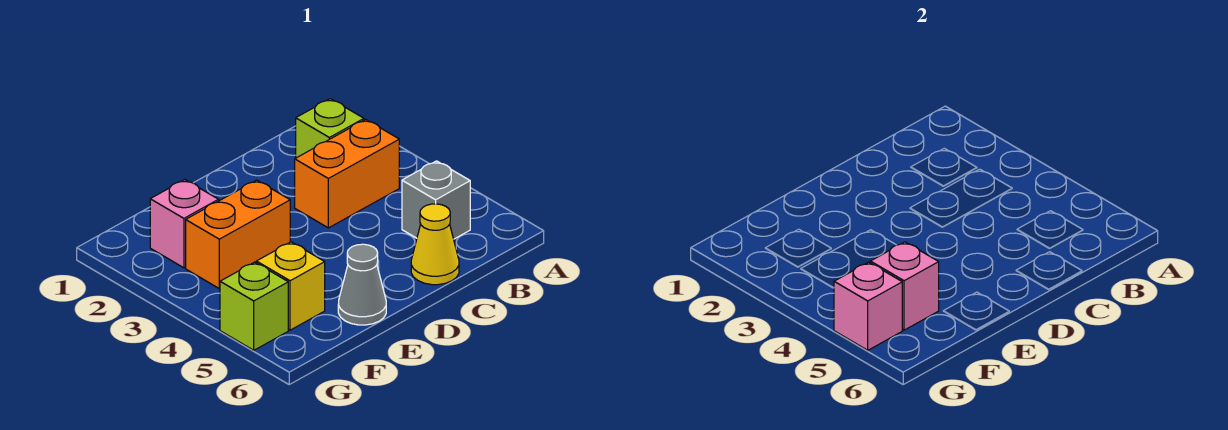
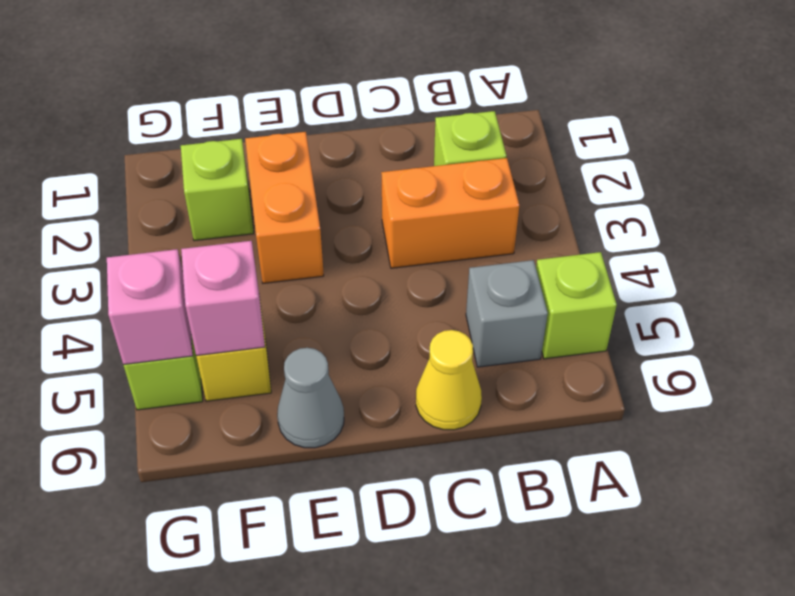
none -> lime 1x1 brick [536,252,617,359]
orange 1x2 brick [186,180,290,289] -> orange 1x2 brick turned to [245,132,324,283]
pink 1x1 brick [150,180,219,268] -> lime 1x1 brick [181,139,254,241]

